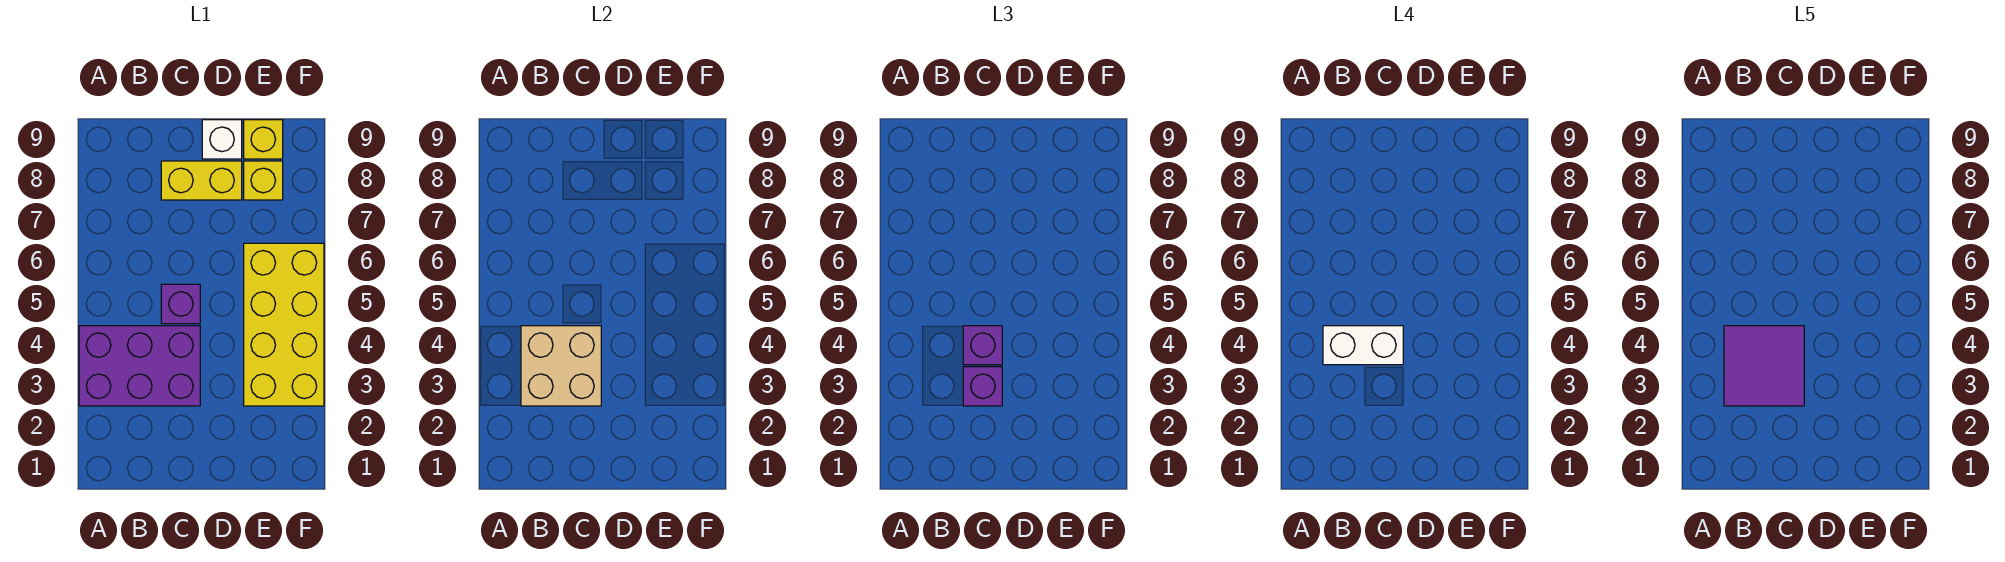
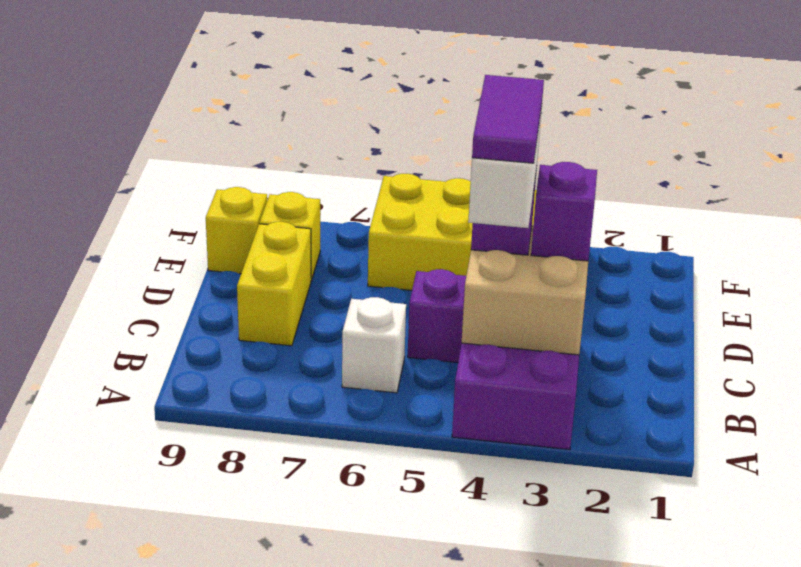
purple 2x2 tile [1724,326,1804,406] -> purple 1x2 tile [472,75,544,163]
white 1x1 brick [202,120,242,159] -> white 1x1 brick moved to [342,297,406,393]

